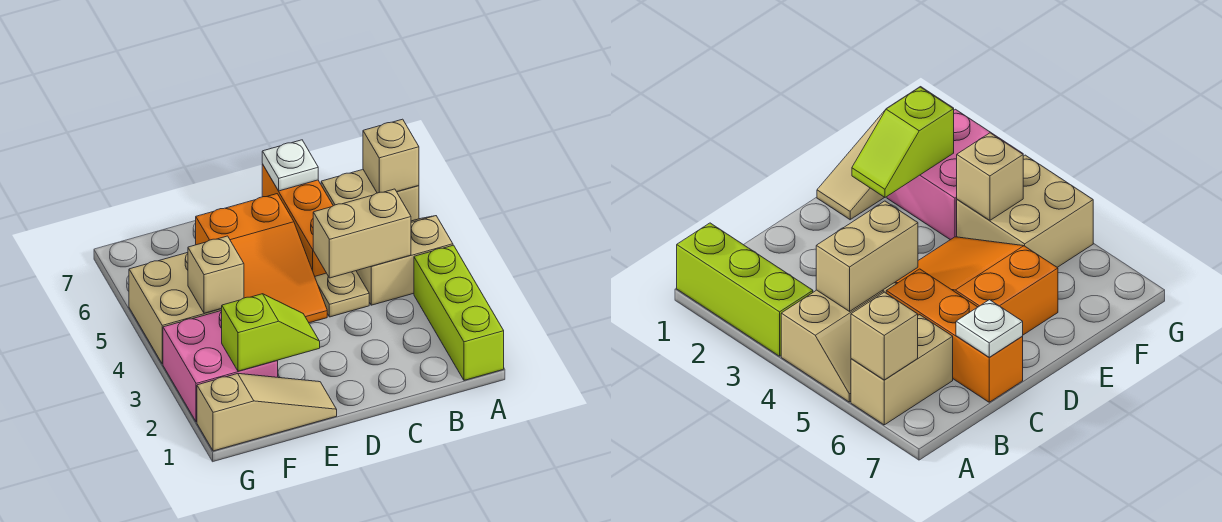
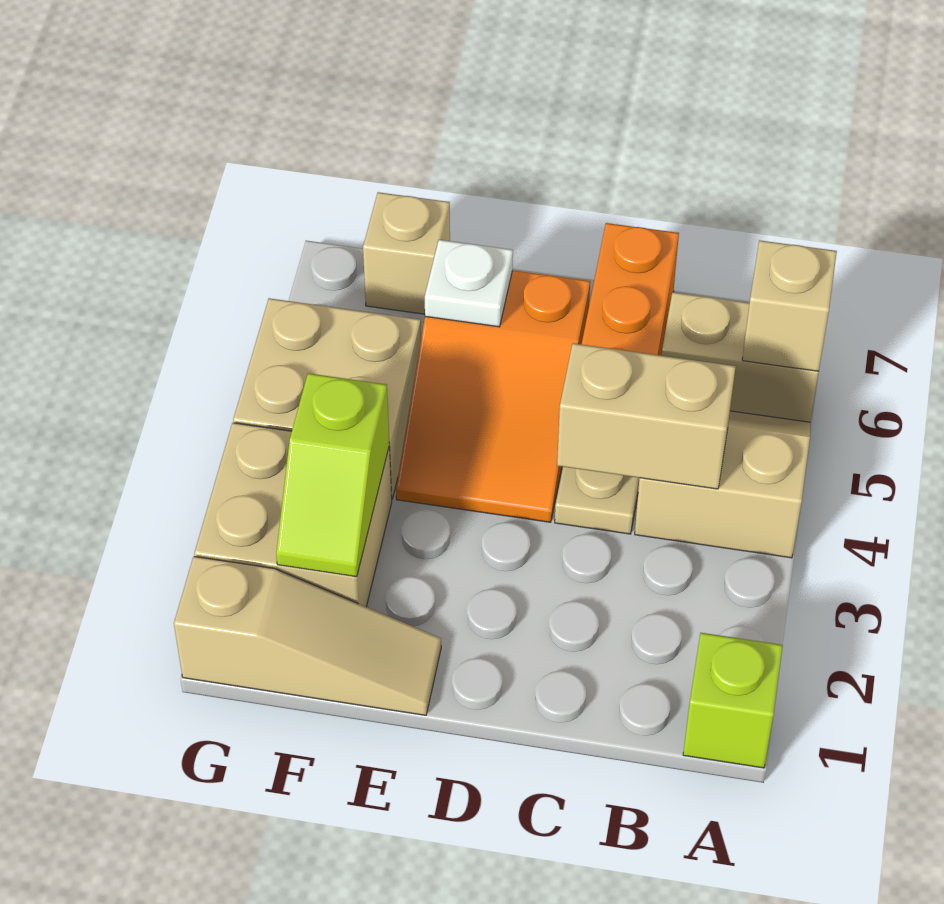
lime 1x3 brick [414,245,504,380] -> lime 1x1 brick [683,633,783,768]
white 1x1 plate [262,140,318,191] -> white 1x1 plate moved to [425,240,513,327]
lime 1x2 slope [222,294,320,371] -> lime 1x2 slope turned to [276,373,389,577]
pink 2x2 brick [163,311,278,422] -> tan 2x2 brick [194,423,392,607]
tan 1x1 brick [188,236,244,313] -> tan 1x1 brick moved to [363,192,450,314]

